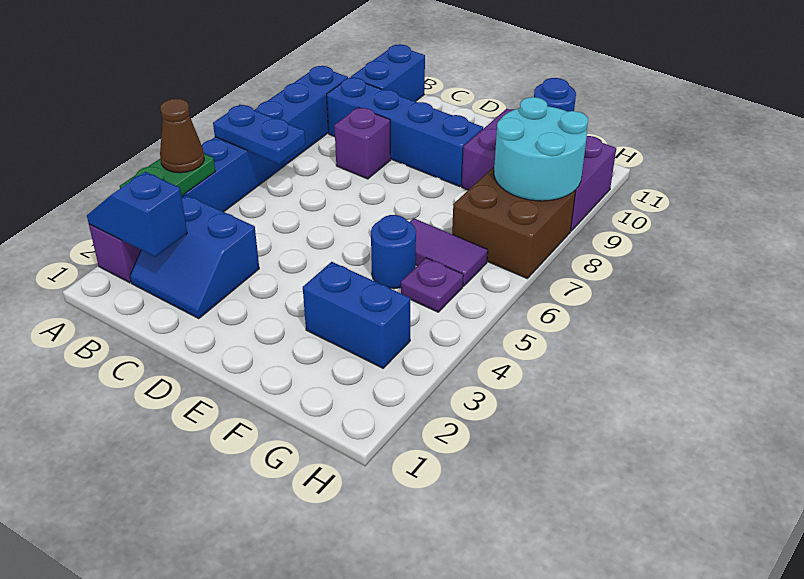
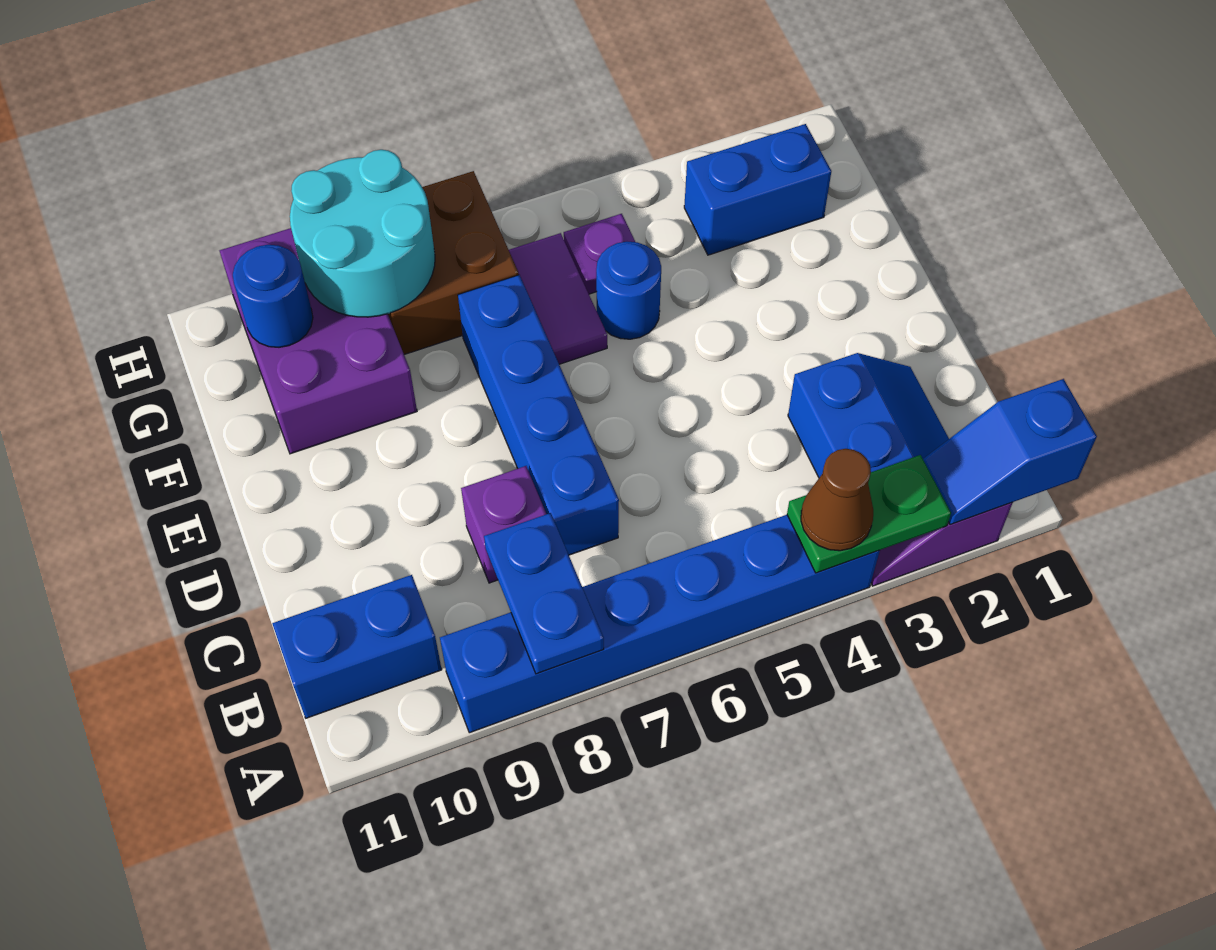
blue 1x2 slope [87,172,187,257] -> blue 1x2 slope turned to [923,379,1097,525]
blue 1x2 plate [213,105,305,164] -> blue 1x2 plate moved to [484,513,604,674]
blue 1x4 brick [327,77,483,187] -> blue 1x4 brick moved to [458,275,619,555]
blue 1x2 brick [303,262,410,368] -> blue 1x2 brick turned to [684,124,831,255]

